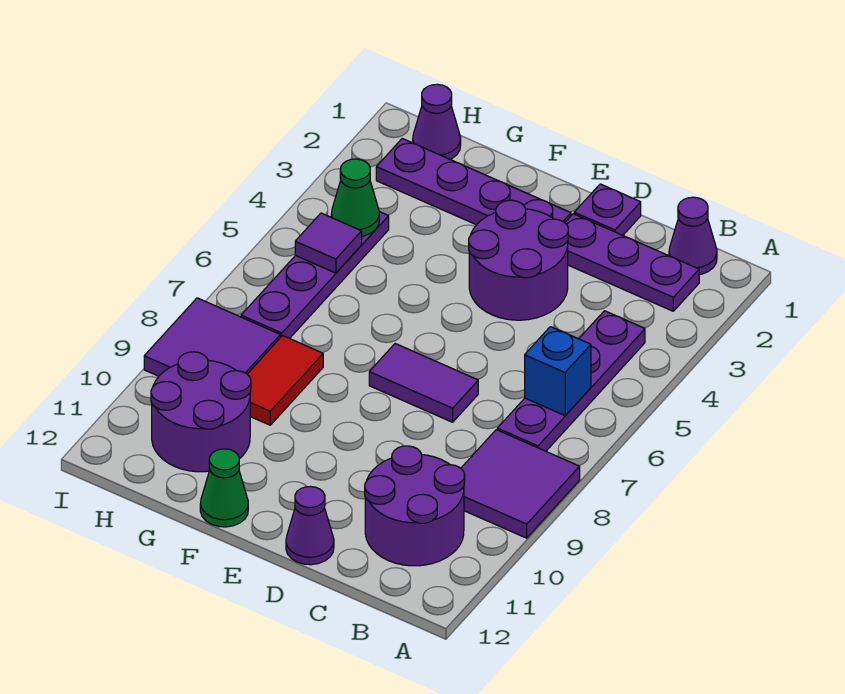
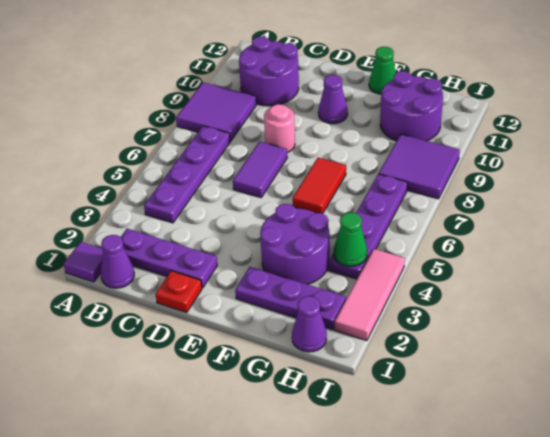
blue 1x1 brick [525,327,591,416] -> none
purple 1x1 plate [574,184,641,235] -> red 1x1 plate [156,271,202,313]
purple 2x2 round brick [469,200,568,320] -> purple 2x2 round brick moved to [260,204,329,284]
purple 1x2 tile [369,344,478,422] -> purple 1x2 tile turned to [233,141,287,198]
none -> pink 1x1 round brick [264,104,295,153]
purple 1x1 cone [286,487,334,565] -> purple 1x1 cone moved to [318,75,348,124]
purple 1x4 plate [376,139,571,225] -> purple 1x3 plate [235,267,346,330]
red 1x2 tile [247,336,323,425] -> red 1x2 tile moved to [293,158,346,214]
purple 1x1 tile [295,213,362,273] -> purple 1x1 tile moved to [64,242,103,282]
none -> pink 1x3 tile [334,249,405,341]

